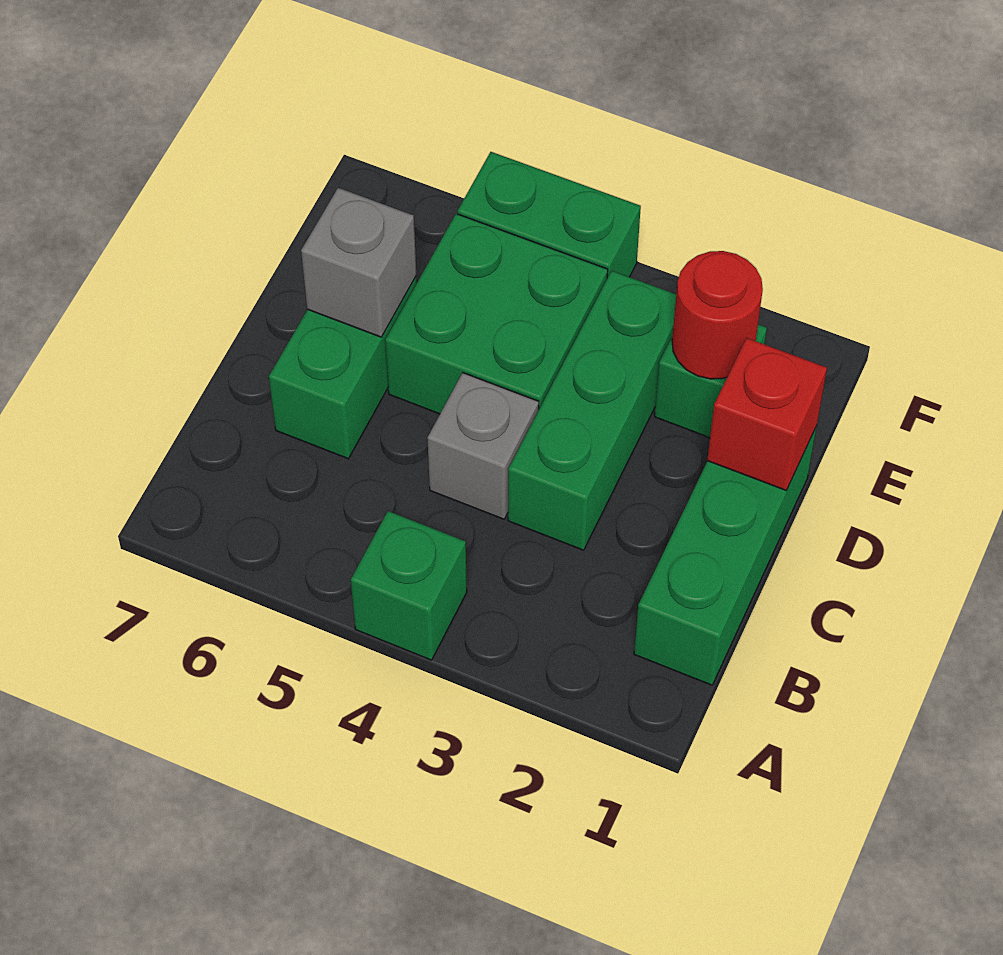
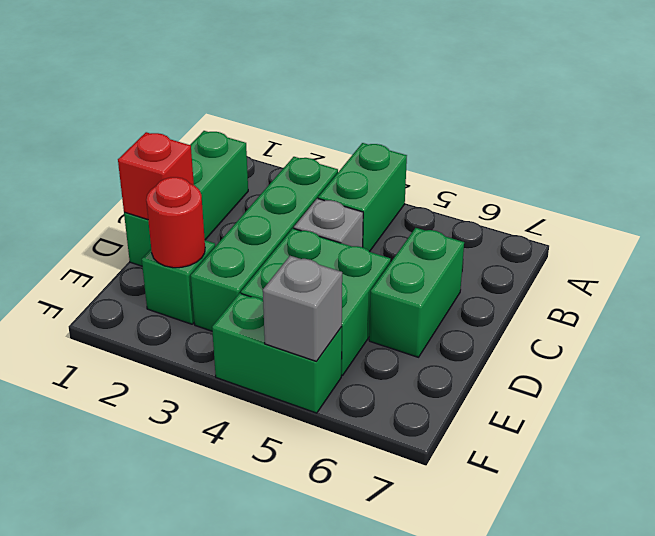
green 1x1 brick [351,511,467,660] -> green 1x2 brick [318,143,407,252]
green 1x3 brick [508,271,676,550] -> green 1x4 brick [191,157,338,331]
grey 1x1 brick [301,188,416,337] -> grey 1x1 brick moved to [263,256,342,361]

